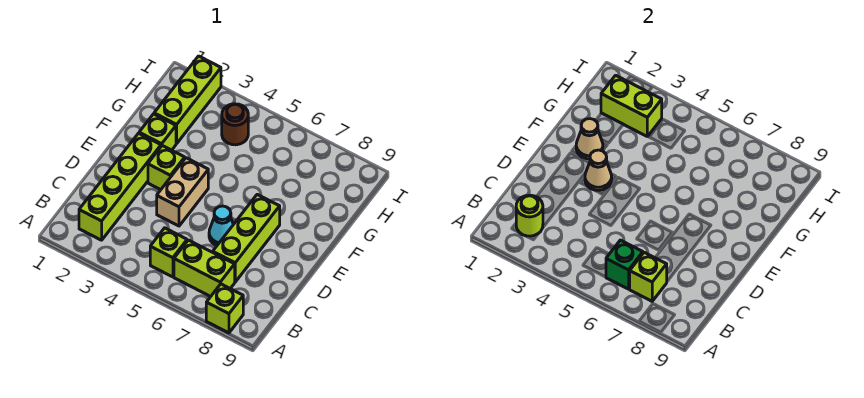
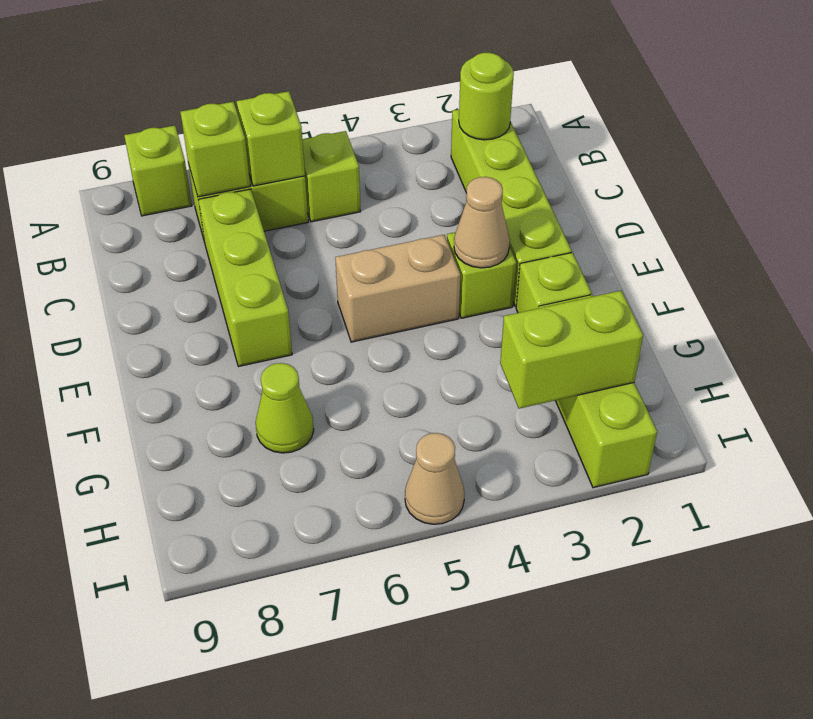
green 1x1 brick [606,240,643,289] -> lime 1x1 brick [236,91,305,186]
tan 1x2 brick [157,158,208,226] -> tan 1x2 brick turned to [335,235,460,342]
cyan 1x1 cone [209,206,233,245] -> none
tan 1x1 cone [576,119,603,159] -> tan 1x1 cone moved to [405,433,465,524]
none -> lime 1x1 cone [256,363,314,453]
brown 1x1 round brick [222,104,248,145] -> none

